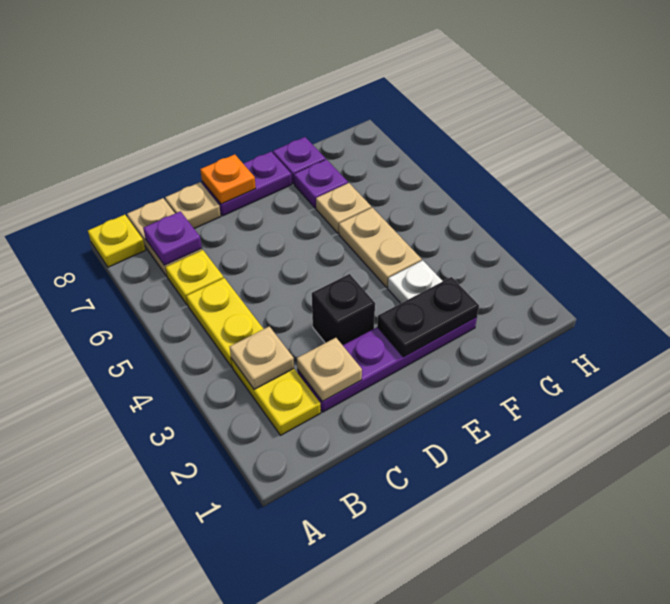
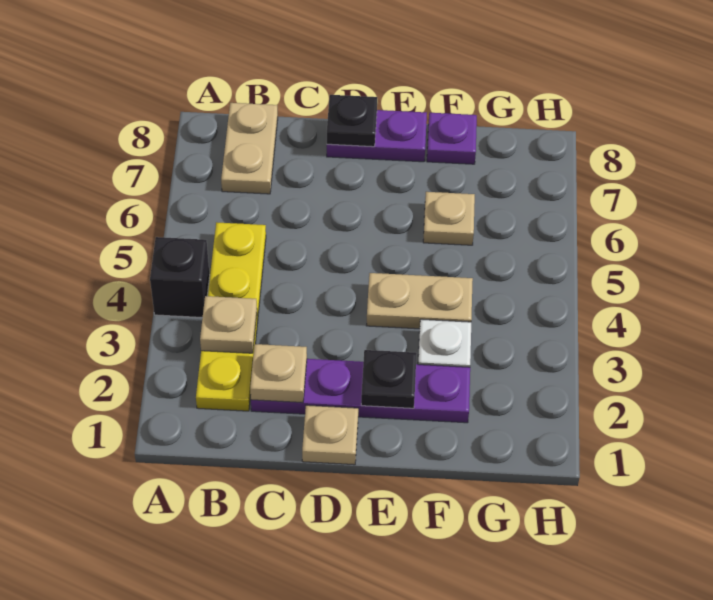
yellow 1x1 plate [88,215,145,267] -> none
yellow 1x1 plate [166,250,224,305] -> none
purple 1x1 plate [143,211,202,265] -> none
tan 1x1 plate [165,182,221,229] -> tan 1x1 plate moved to [302,405,358,465]
black 1x1 brick [312,274,375,345] -> black 1x1 brick moved to [150,237,210,318]
orange 1x1 plate [200,154,256,204] -> black 1x1 plate [327,95,377,147]
black 1x2 plate [377,277,479,357] -> black 1x1 plate [361,350,417,408]
tan 1x2 plate [339,208,422,287] -> tan 1x2 plate turned to [366,273,473,329]
purple 1x1 plate [294,159,348,208] -> none

